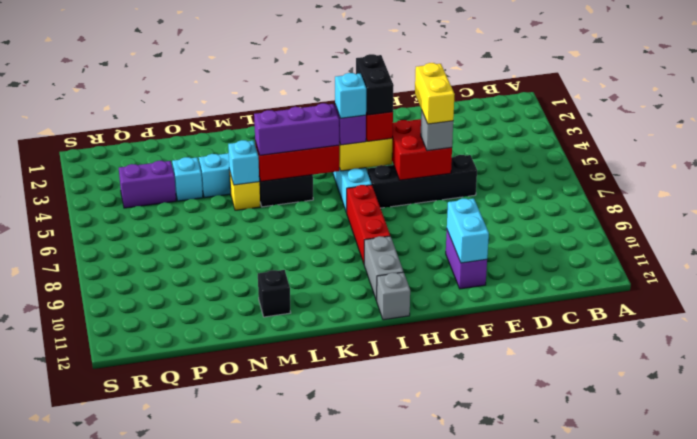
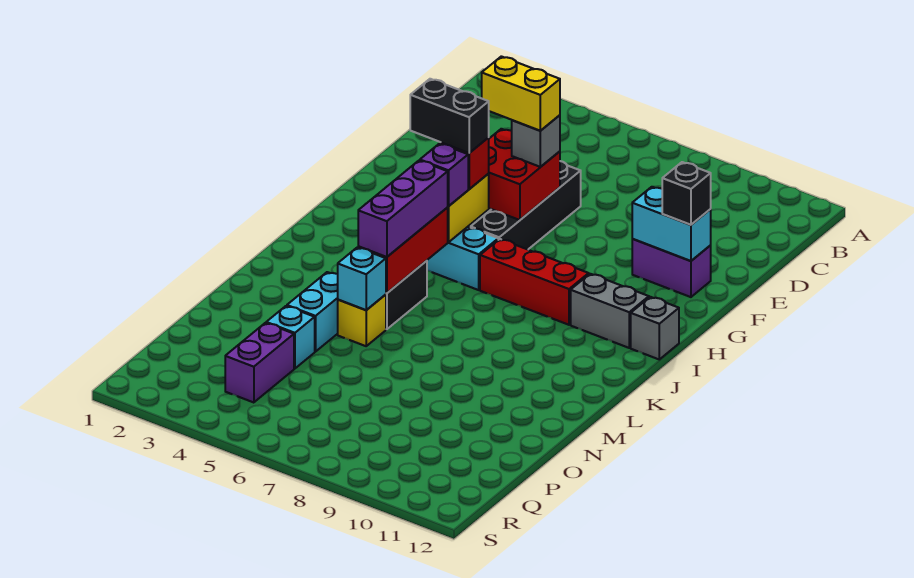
cyan 1x1 brick [335,73,366,118] -> none
black 1x1 brick [258,270,291,317] -> black 1x1 brick moved to [662,162,711,225]

